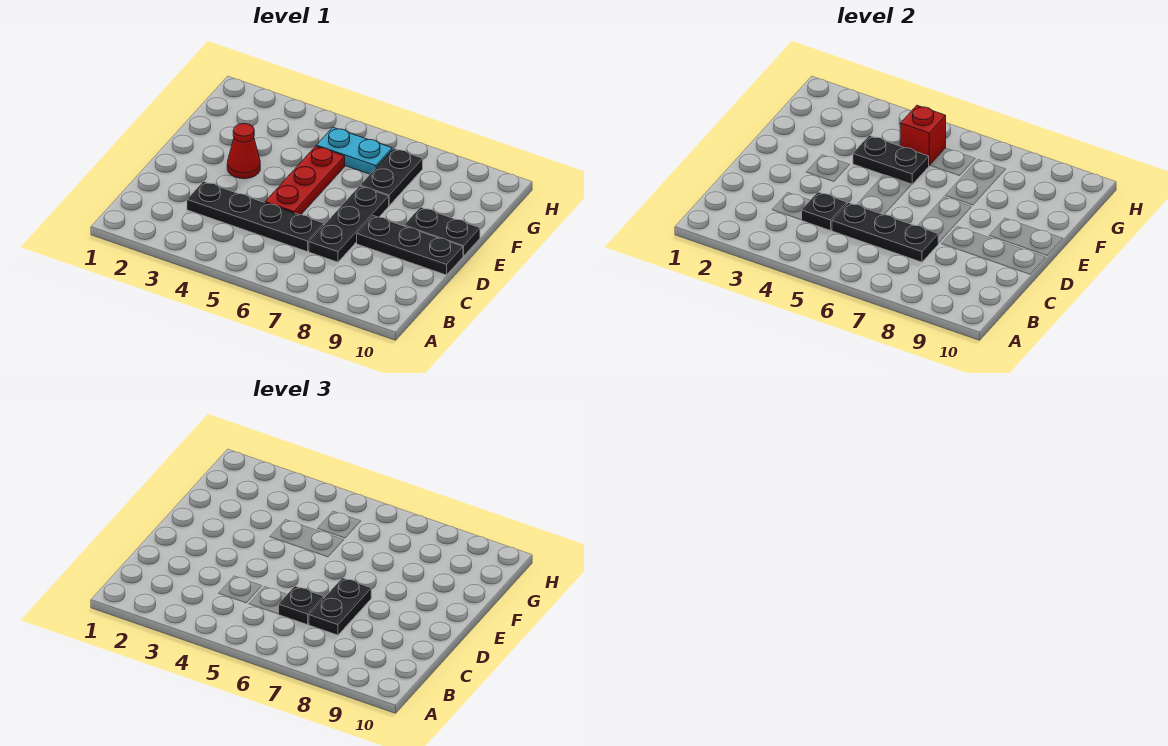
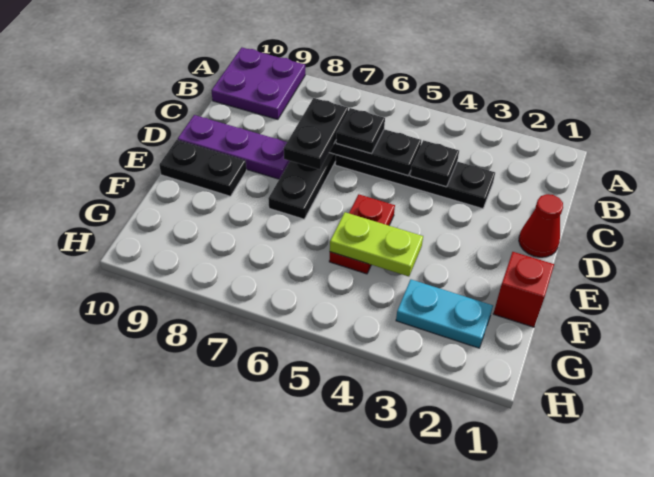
none -> purple 2x2 plate [211,48,305,119]
red 1x3 plate [265,146,345,215] -> red 1x2 plate [329,194,395,274]
black 1x3 plate [357,216,463,275] -> purple 1x3 plate [178,115,290,179]
red 1x1 cone [227,123,260,179] -> red 1x1 cone moved to [519,194,563,257]
black 1x2 plate [853,136,929,184] -> lime 1x2 plate [330,212,423,276]
black 1x2 plate [360,149,423,205] -> none
cyan 1x2 plate [316,127,392,174] -> cyan 1x2 plate moved to [396,280,493,348]
red 1x1 brick [900,105,946,165] -> red 1x1 brick moved to [493,252,554,327]

